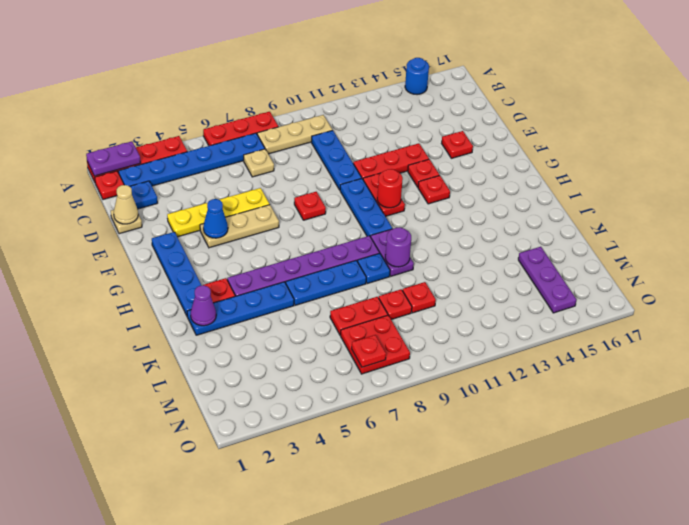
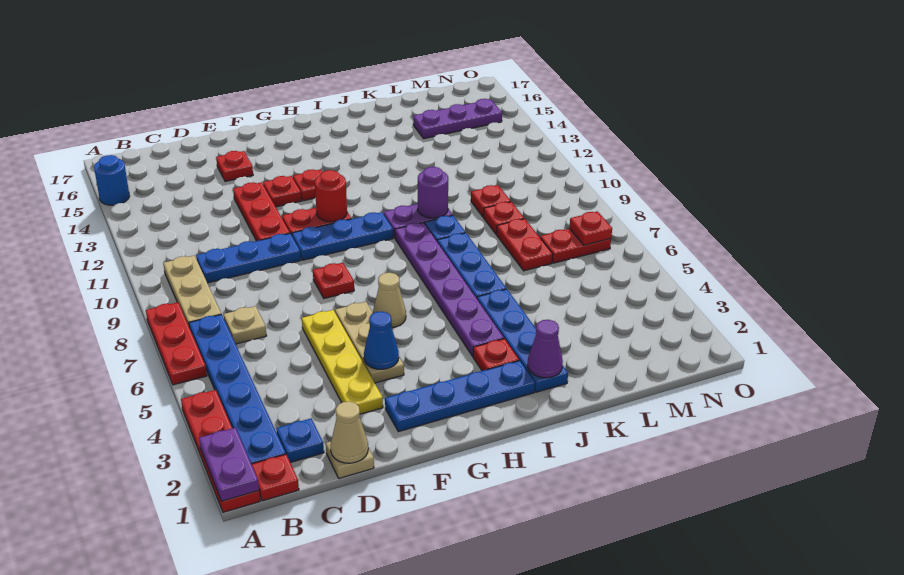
none -> tan 1x1 cone [373,273,406,328]
red 2x2 plate [341,315,410,374] -> red 1x2 plate [540,229,611,263]

